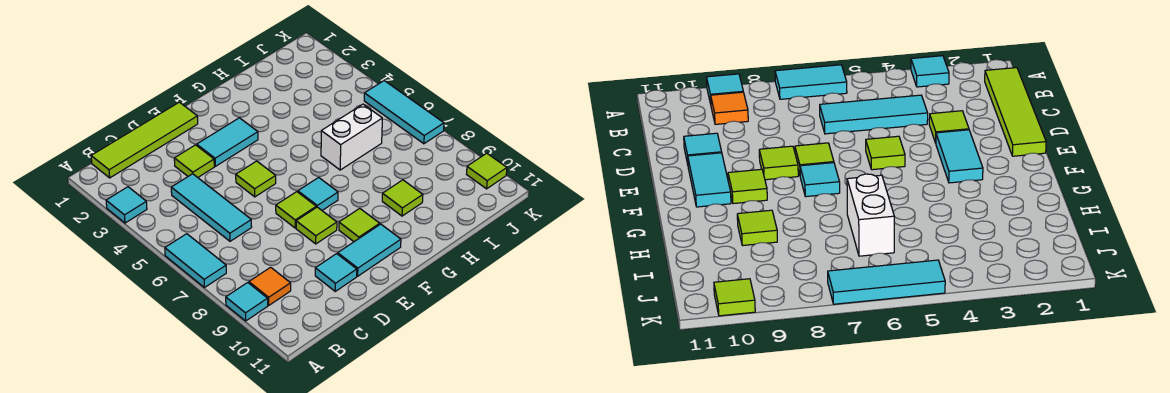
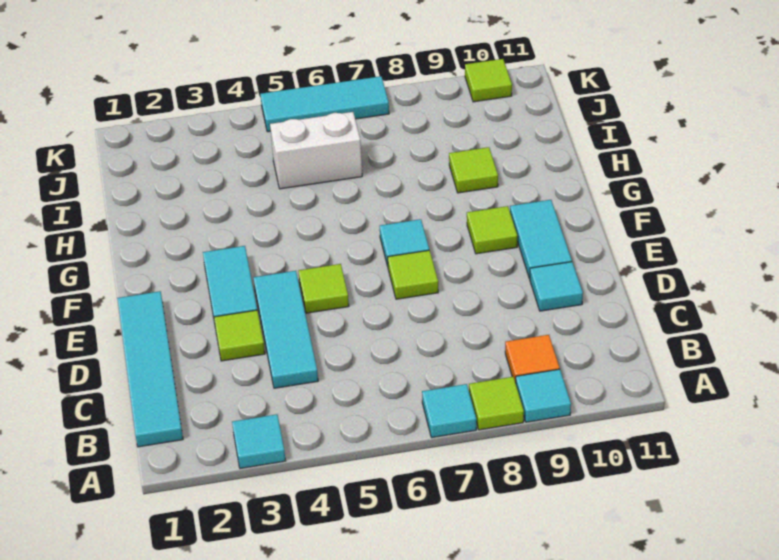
cyan 1x2 tile [165,234,226,287] -> cyan 1x1 tile [422,384,476,438]
lime 1x4 tile [91,102,198,178] -> cyan 1x4 tile [117,291,183,447]
cyan 1x3 tile [171,174,252,241] -> cyan 1x3 tile turned to [253,271,318,388]
lime 1x1 tile [296,207,337,244] -> lime 1x1 tile moved to [469,377,524,430]
white 1x2 brick [321,104,382,170] -> white 1x2 brick turned to [270,112,362,189]

